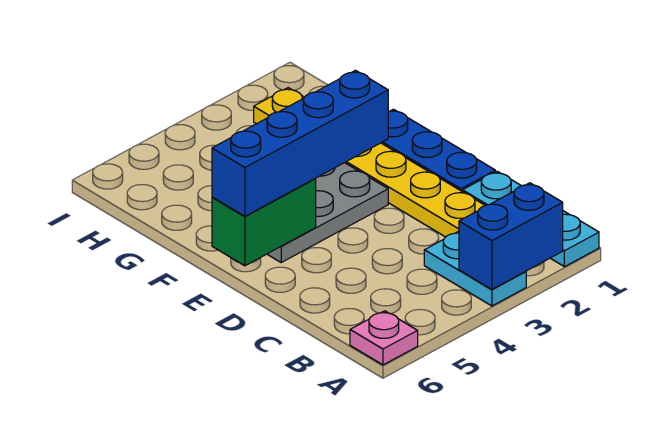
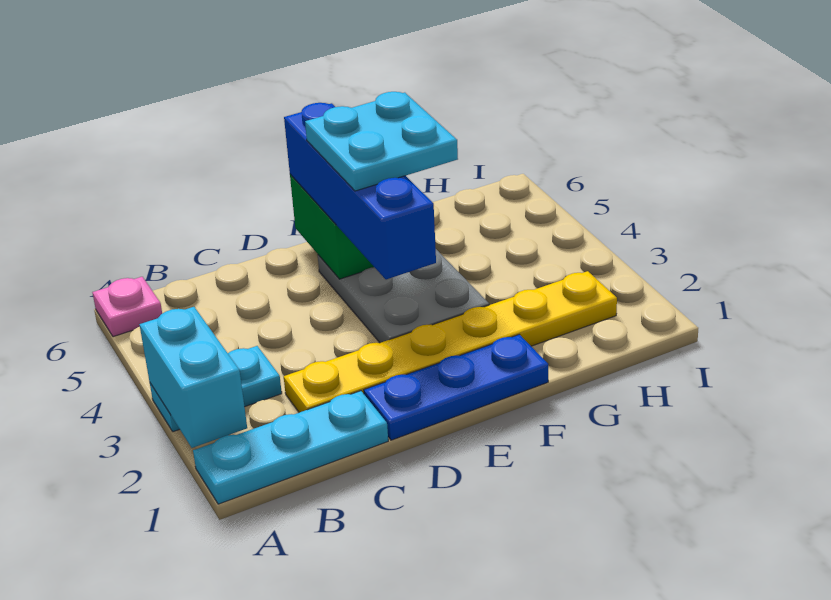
blue 1x2 brick [459,183,563,289] -> cyan 1x2 brick [139,307,247,448]
none -> cyan 2x2 plate [305,92,458,191]

